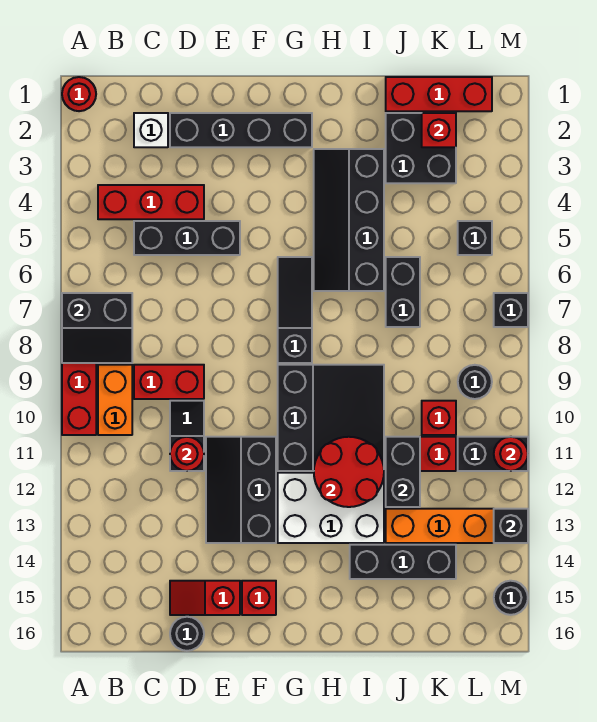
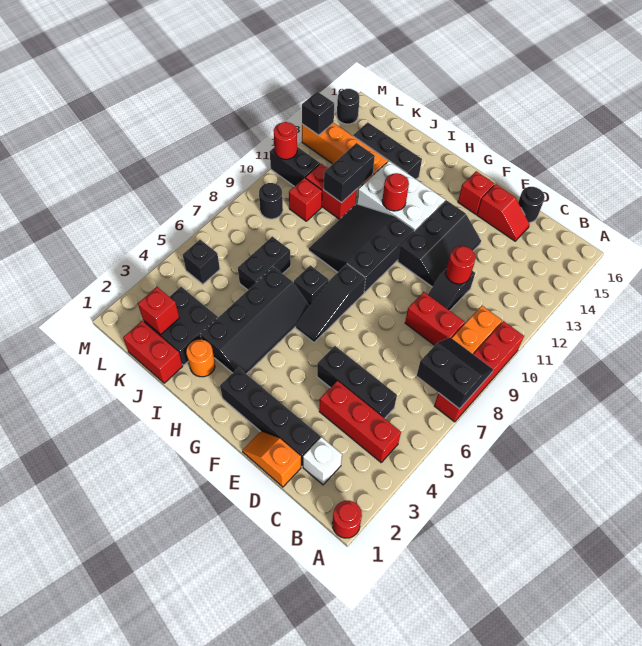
none -> orange 1x2 slope [243,432,301,487]
red 2x2 round brick [314,437,384,507] -> red 1x1 round brick [382,173,409,211]
none -> orange 1x1 round brick [186,340,215,377]
red 1x3 brick [386,77,492,111] -> red 1x2 brick [123,321,183,383]
black 1x1 brick [494,293,528,327] -> black 1x1 brick moved to [294,265,329,306]

